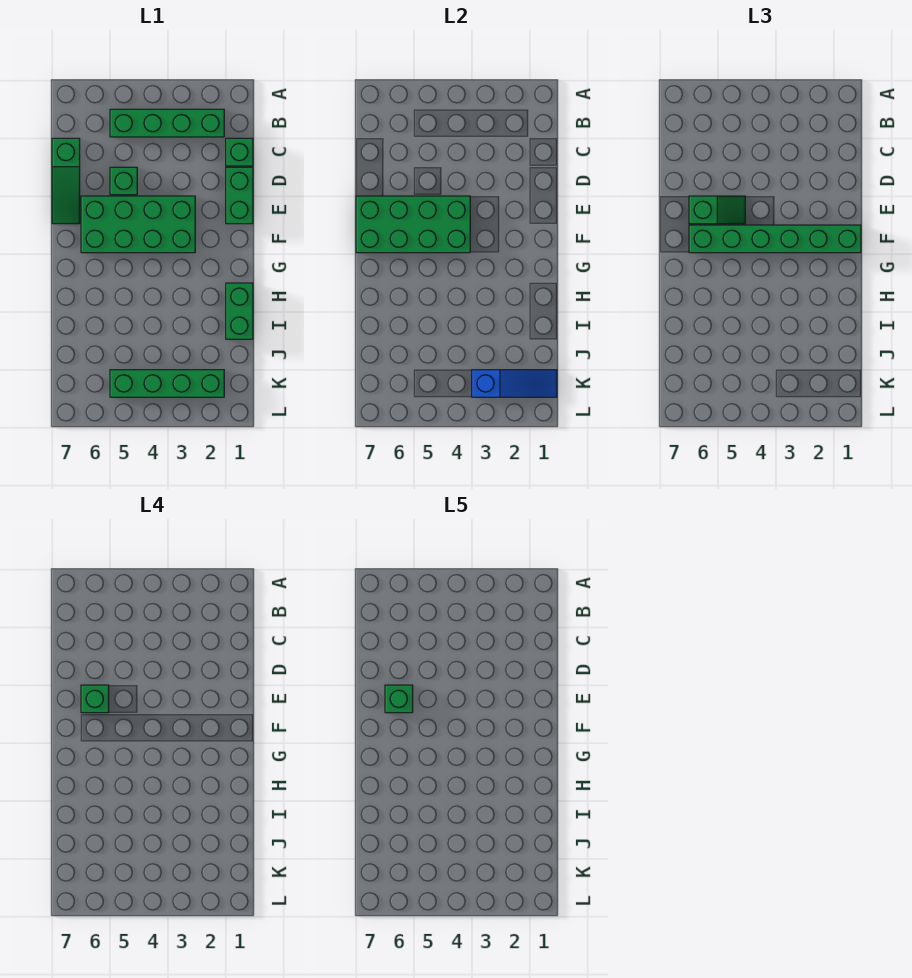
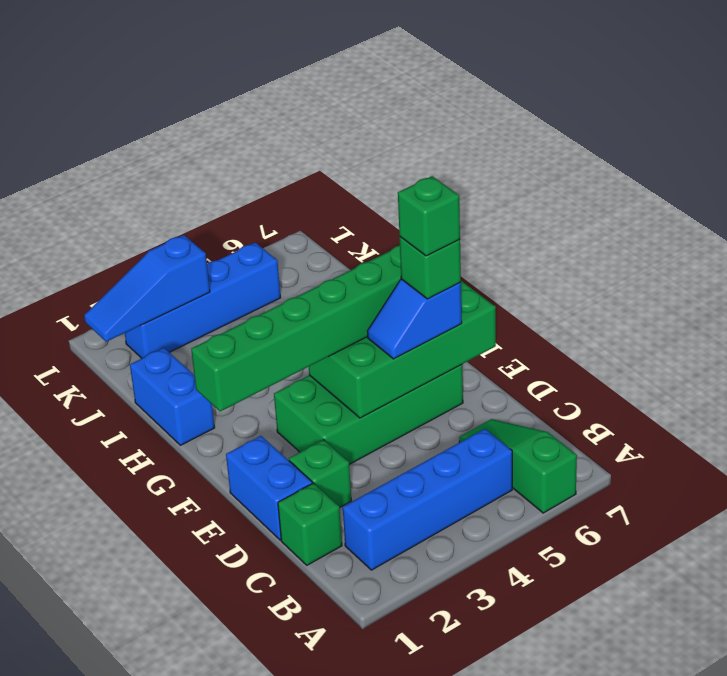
green 1x4 brick [110,109,224,137] -> blue 1x4 brick [343,429,512,570]
green 1x3 slope [52,138,80,224] -> green 1x3 slope moved to [459,419,577,513]
green 1x2 brick [226,167,253,224] -> blue 1x2 brick [226,436,312,540]
green 1x1 brick [110,167,137,195] -> green 1x1 brick moved to [289,440,351,507]
green 1x2 slope [689,196,745,224] -> blue 1x2 slope [367,279,462,359]
green 1x2 brick [226,283,253,339] -> blue 1x2 brick [130,348,215,445]
green 1x4 brick [110,370,224,397] -> blue 1x4 brick [125,243,281,358]

